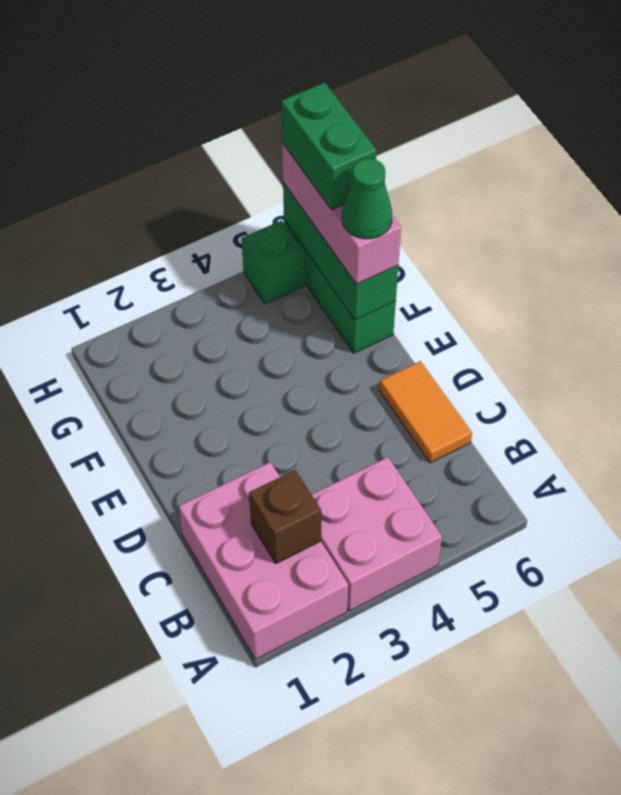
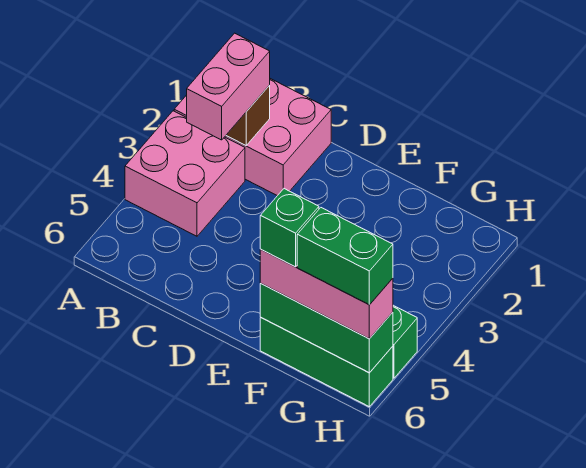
none -> pink 1x2 brick [187,33,270,140]
orange 1x2 tile [380,361,472,463] -> none
green 1x1 cone [342,159,392,239] -> green 1x1 brick [260,189,319,267]

